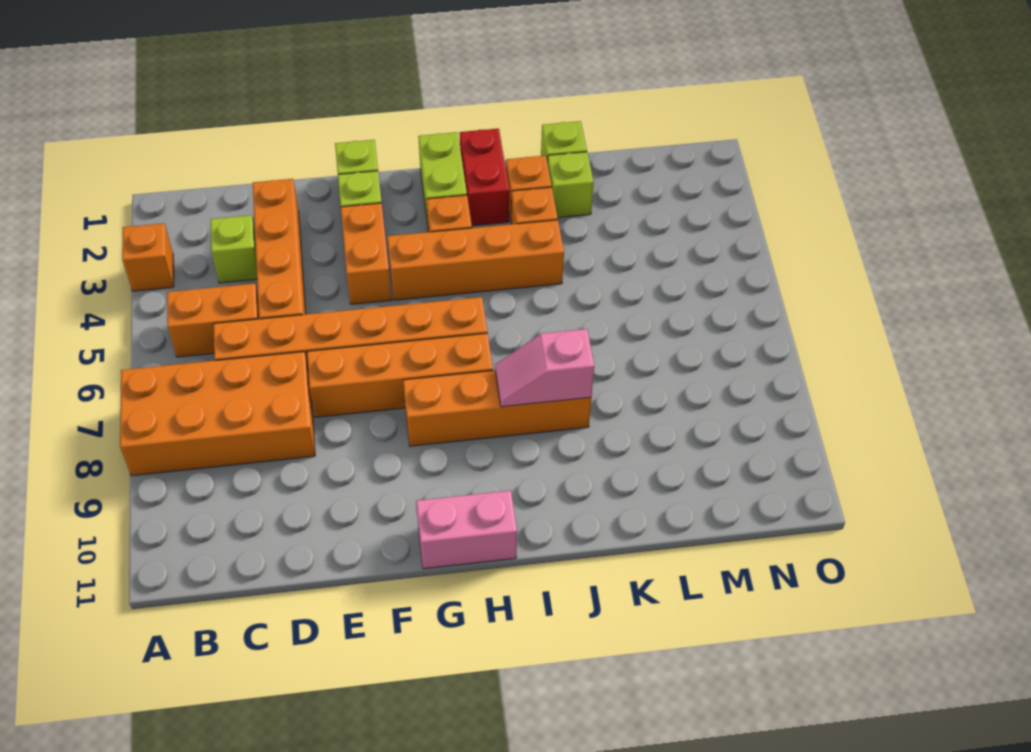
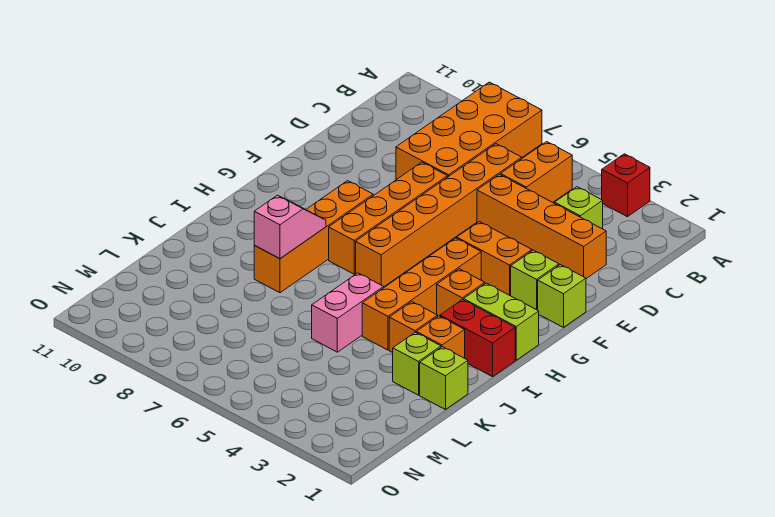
orange 1x1 brick [122,223,174,291] -> red 1x1 brick [602,154,650,217]
pink 1x2 brick [416,490,517,569] -> pink 1x2 brick moved to [312,273,384,352]

